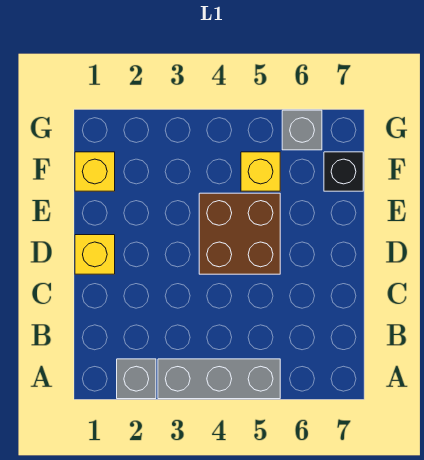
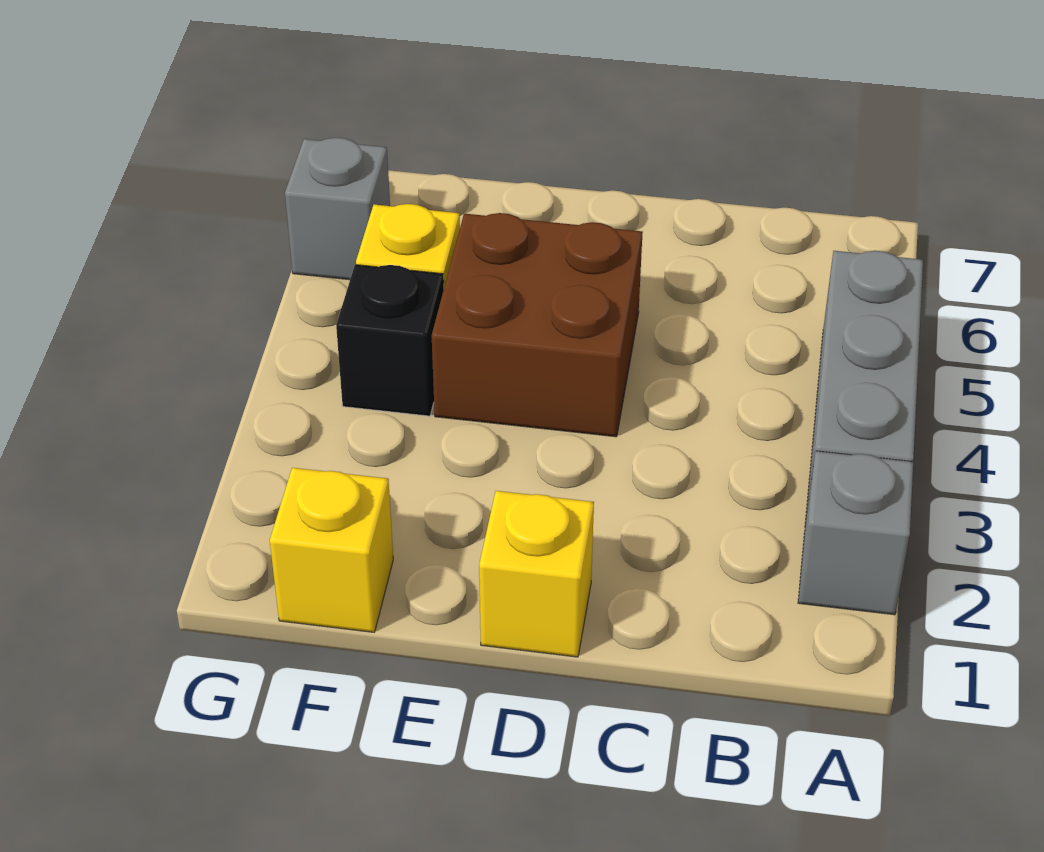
black 1x1 brick [324,152,363,191] -> black 1x1 brick moved to [336,265,444,416]

